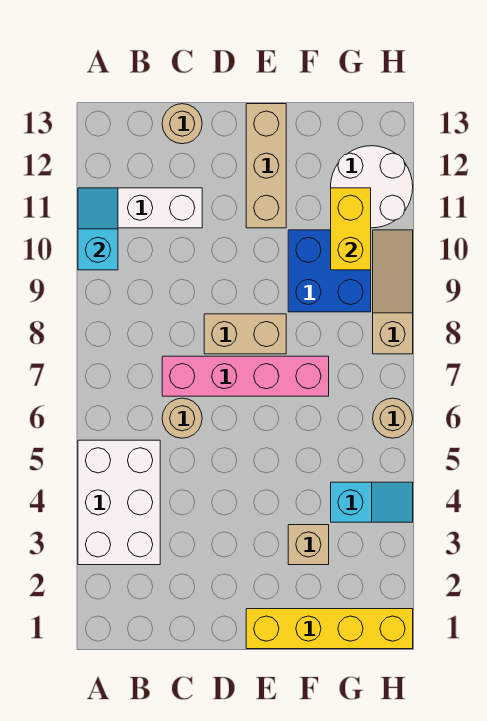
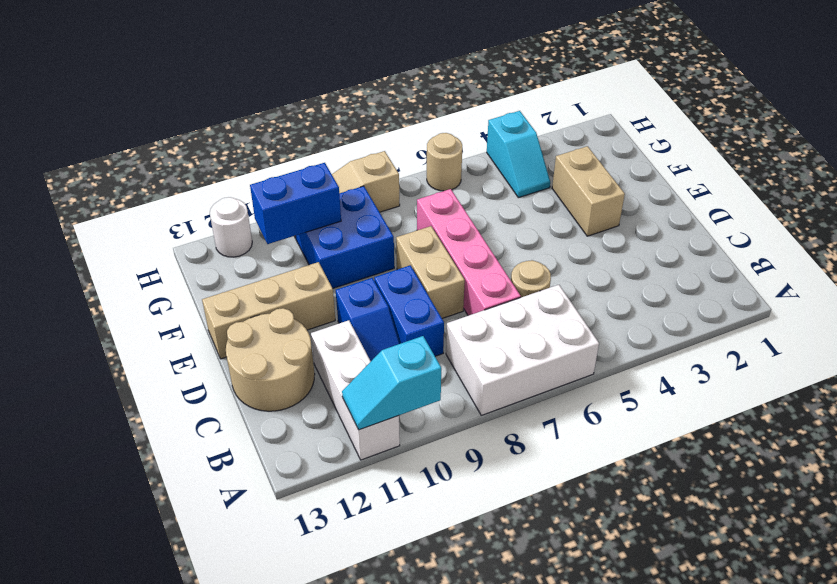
white 2x3 brick [78,440,160,565] -> white 2x3 brick moved to [446,285,599,415]
none -> blue 1x2 brick [374,265,444,356]
none -> blue 1x2 slope [336,278,400,361]
tan 1x1 round brick [162,104,202,144] -> tan 2x2 round brick [226,308,315,411]
yellow 1x4 brick [246,609,413,649] -> none
tan 1x1 brick [288,525,329,565] -> tan 1x2 brick [552,146,625,236]
cyan 1x2 slope [331,482,413,522] -> cyan 1x2 slope turned to [487,111,550,198]
yellow 1x2 brick [331,188,371,270] -> blue 1x2 brick [250,163,341,244]
white 2x2 round brick [331,146,413,228] -> white 1x1 round brick [210,197,252,257]

